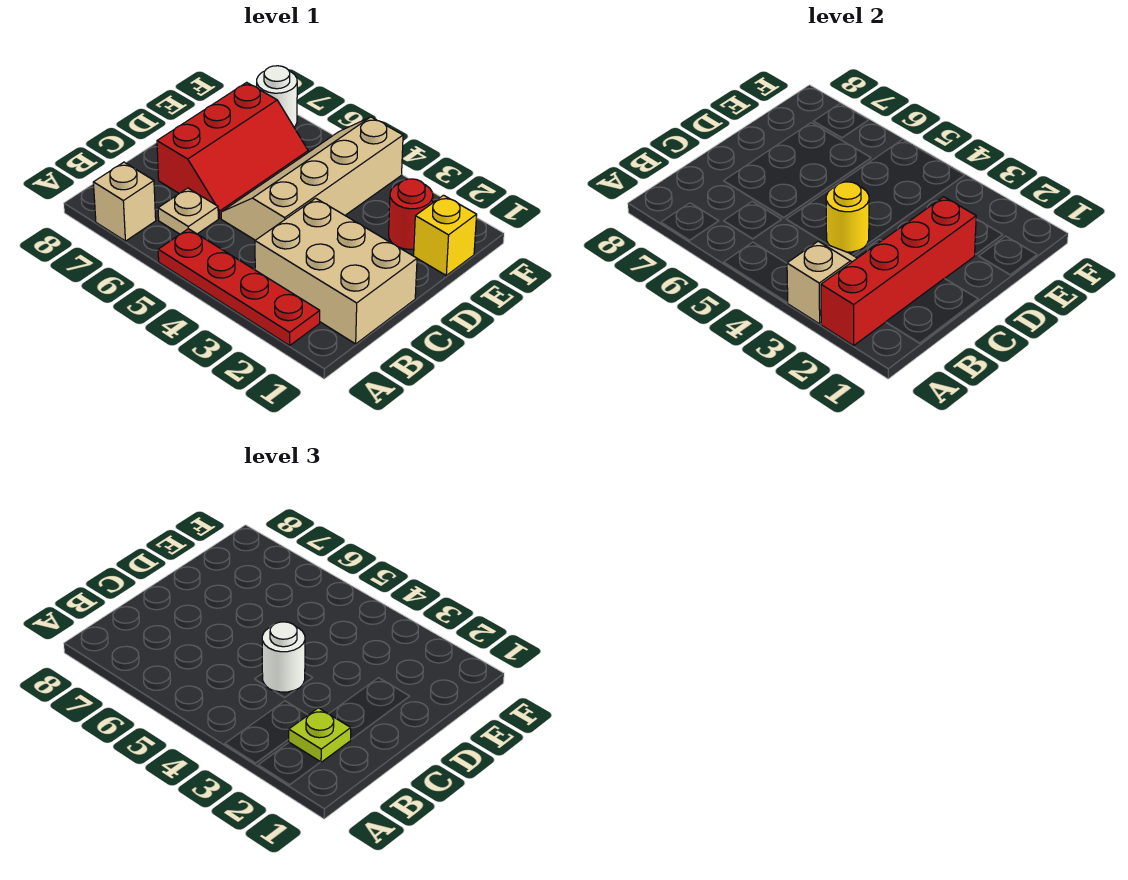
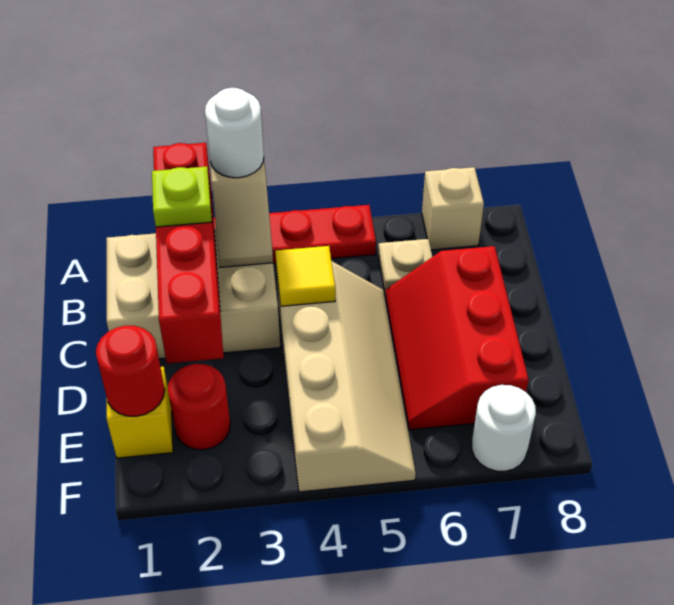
yellow 1x1 round brick [826,182,869,252] -> yellow 1x1 tile [275,246,335,306]
white 1x1 round brick [262,622,305,692] -> white 1x1 round brick moved to [205,88,264,178]
none -> red 1x1 round brick [96,326,165,416]

